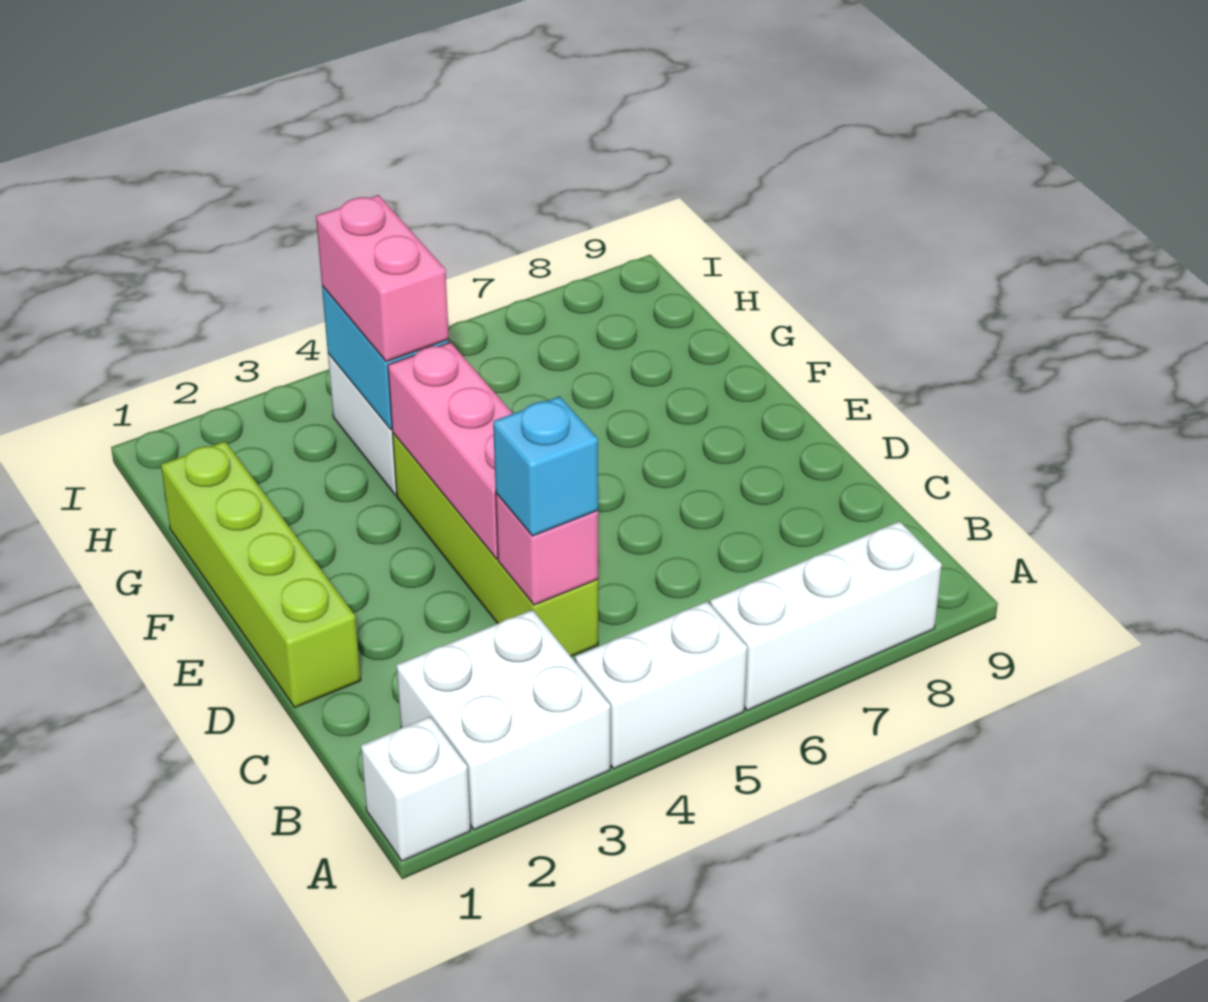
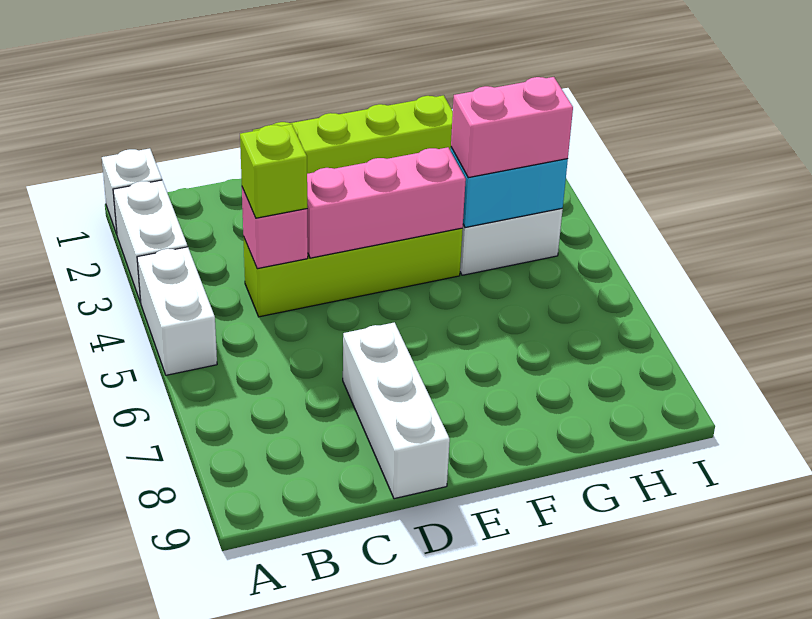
white 2x2 brick [396,610,610,830] -> white 1x2 brick [113,180,187,302]
white 1x3 brick [710,521,942,710] -> white 1x3 brick moved to [343,322,450,499]
cyan 1x1 brick [493,396,598,536] -> lime 1x1 brick [240,124,307,218]

